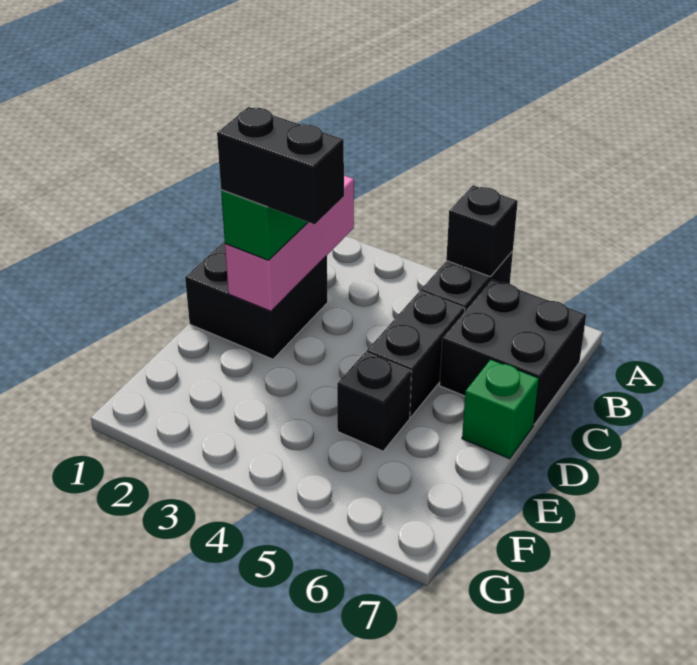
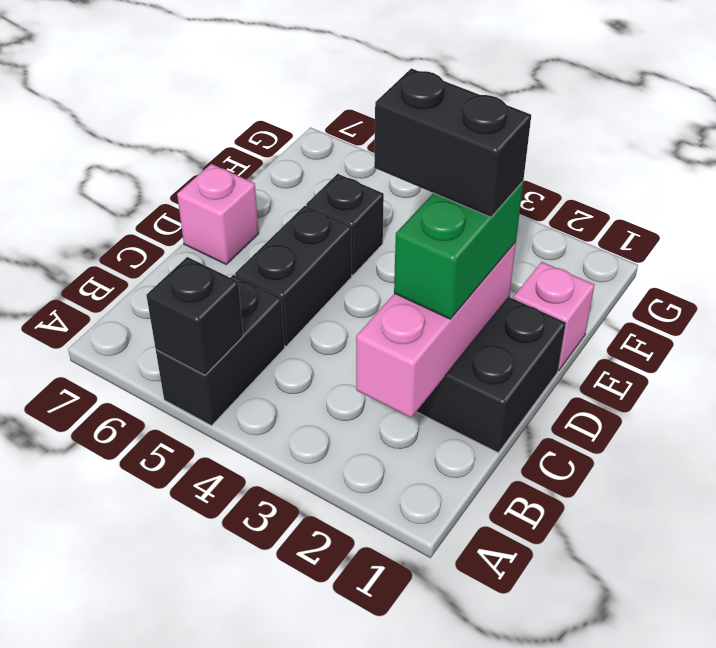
black 2x2 brick [440,280,586,424] -> none
green 1x1 brick [462,359,539,459] -> pink 1x1 brick [177,164,259,264]
none -> pink 1x1 brick [513,262,594,371]

